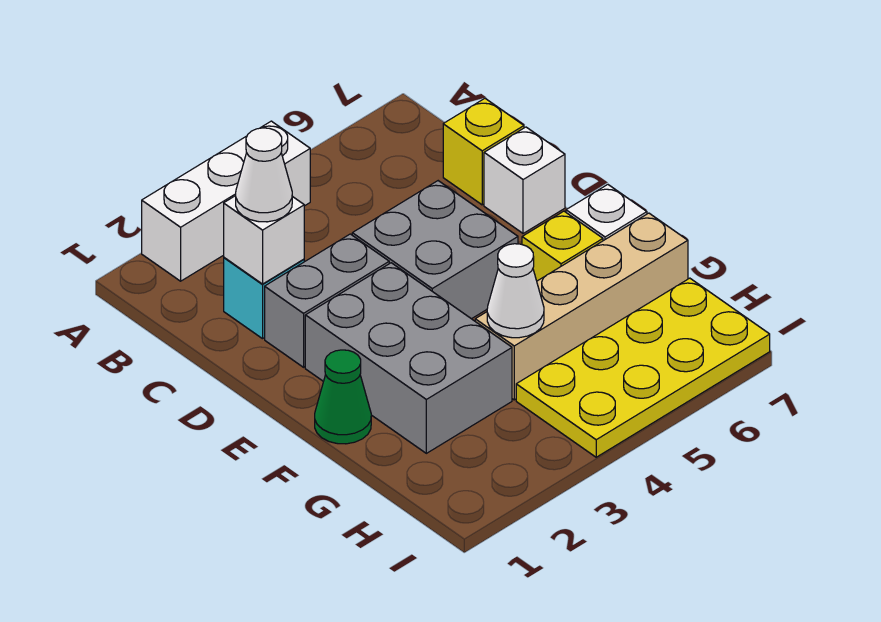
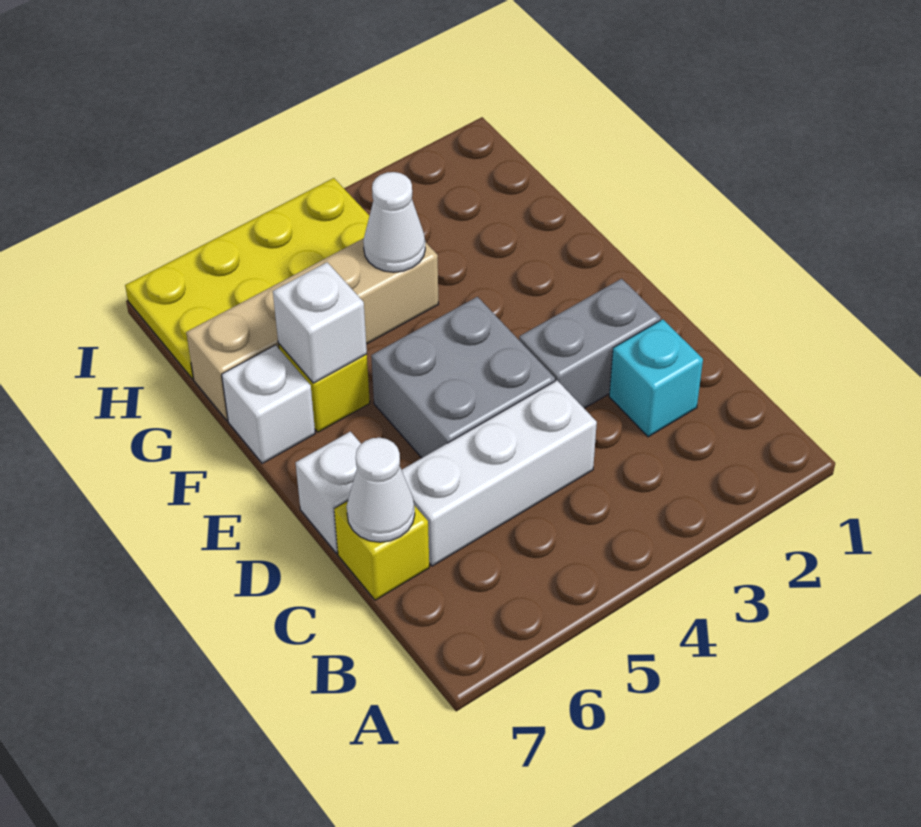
white 1x3 brick [142,121,310,281] -> white 1x3 brick moved to [402,380,597,566]
white 1x1 brick [224,196,304,284] -> white 1x1 brick moved to [273,262,367,383]
white 1x1 cone [236,128,292,222] -> white 1x1 cone moved to [347,438,415,542]
grey 2x3 brick [305,263,512,453] -> none
green 1x1 cone [315,350,371,444] -> none

